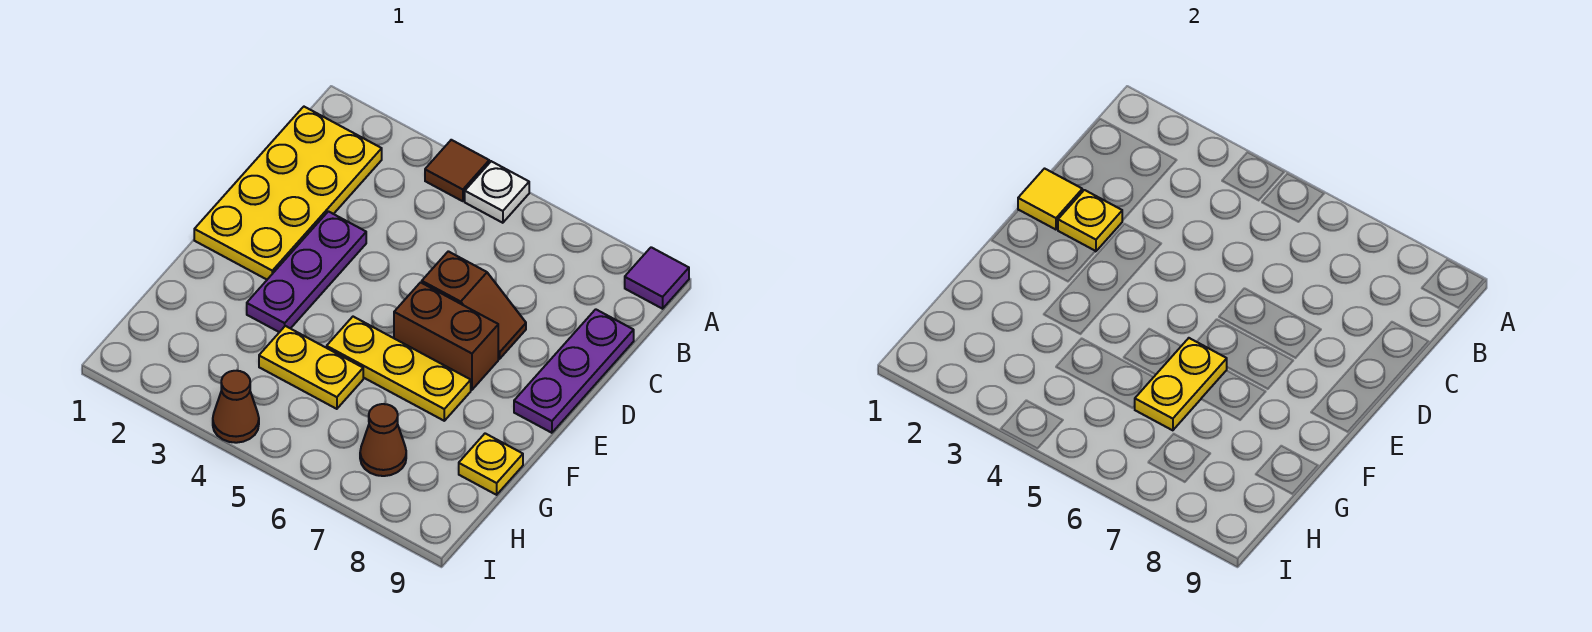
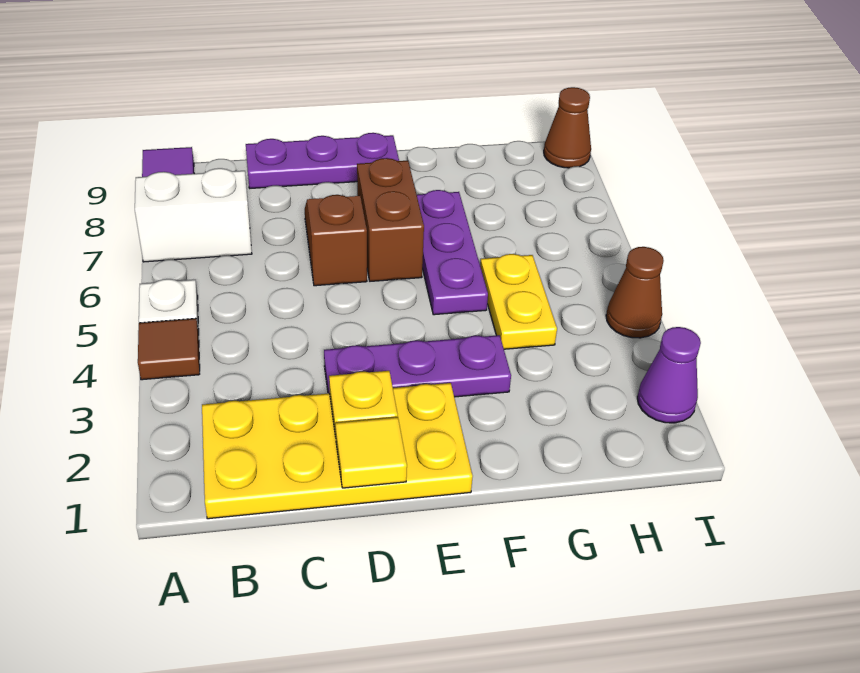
none -> white 1x2 brick [135,168,252,262]
yellow 1x3 plate [327,317,471,421] -> purple 1x3 plate [417,190,488,315]
yellow 1x2 plate [1135,338,1227,430] -> none
yellow 1x1 plate [459,433,523,495] -> none
brown 1x1 cone [360,404,406,476] -> brown 1x1 cone moved to [544,87,591,168]
none -> purple 1x1 cone [637,327,701,423]

